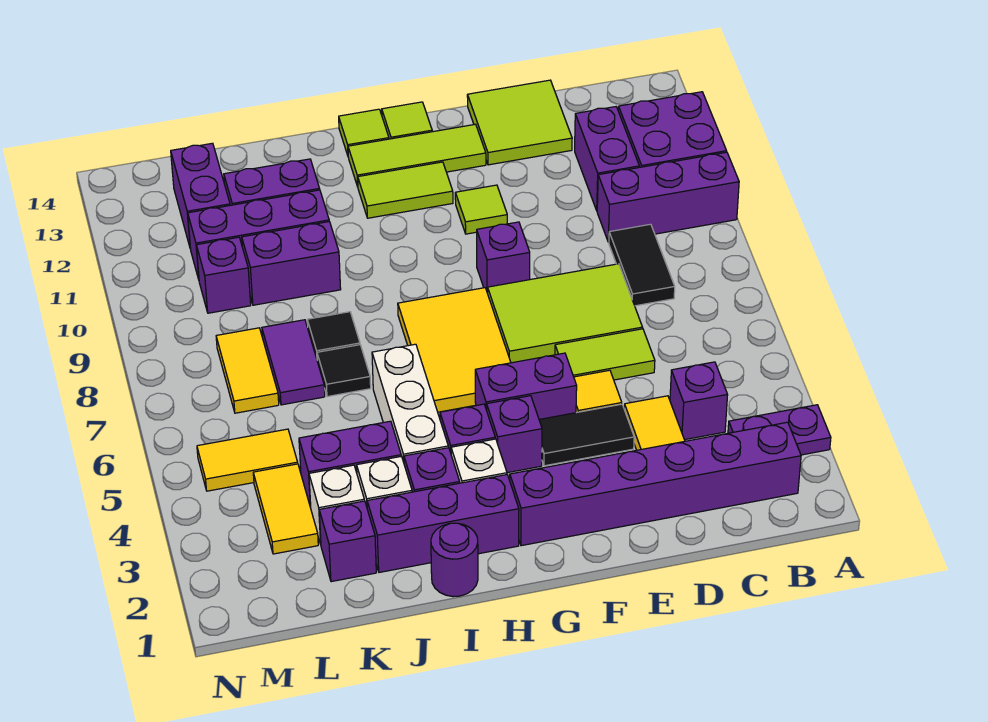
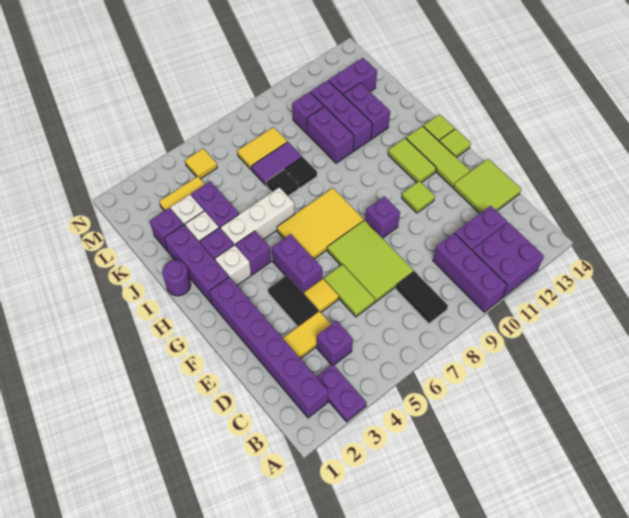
black 1x2 tile [609,224,675,306] -> black 1x2 tile turned to [395,271,448,324]
purple 1x1 brick [487,396,542,473] -> none
yellow 1x2 tile [197,429,298,491] -> yellow 1x1 tile [185,149,217,179]

